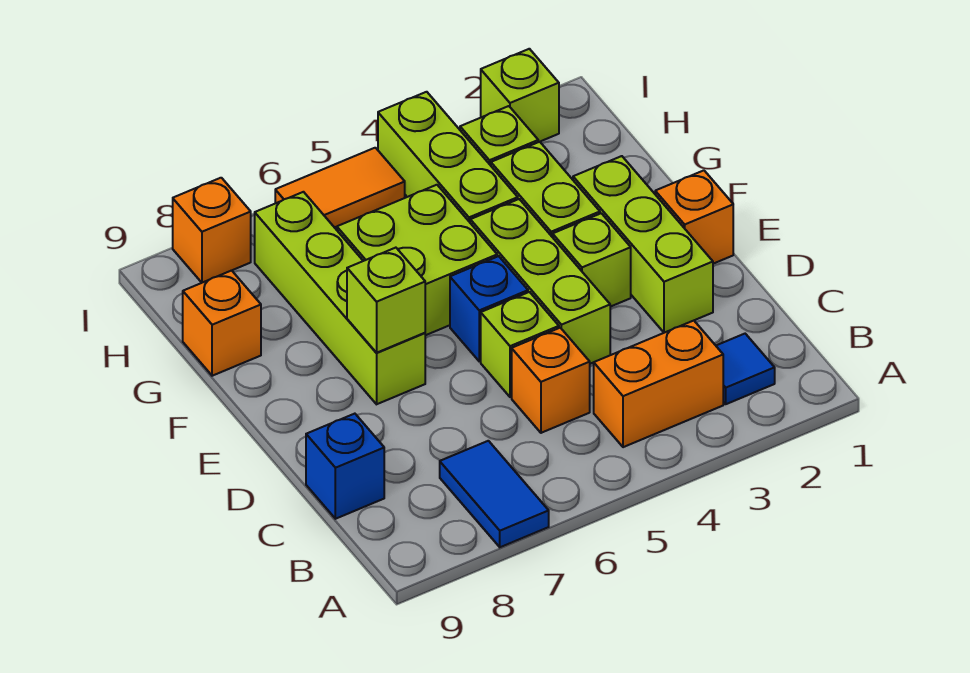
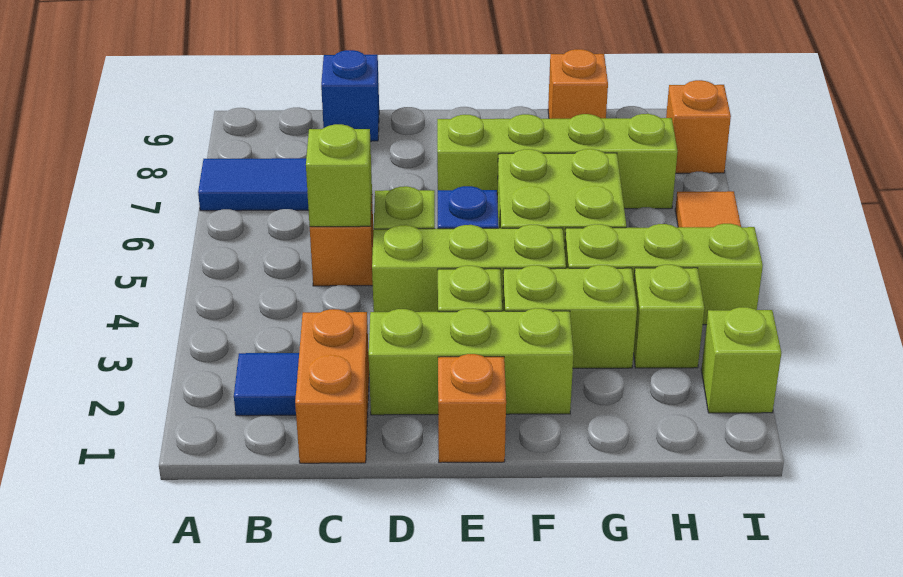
orange 1x2 brick [594,321,723,447] -> orange 1x2 brick moved to [295,309,369,463]
lime 1x1 brick [347,248,425,353] -> lime 1x1 brick moved to [306,124,372,227]

